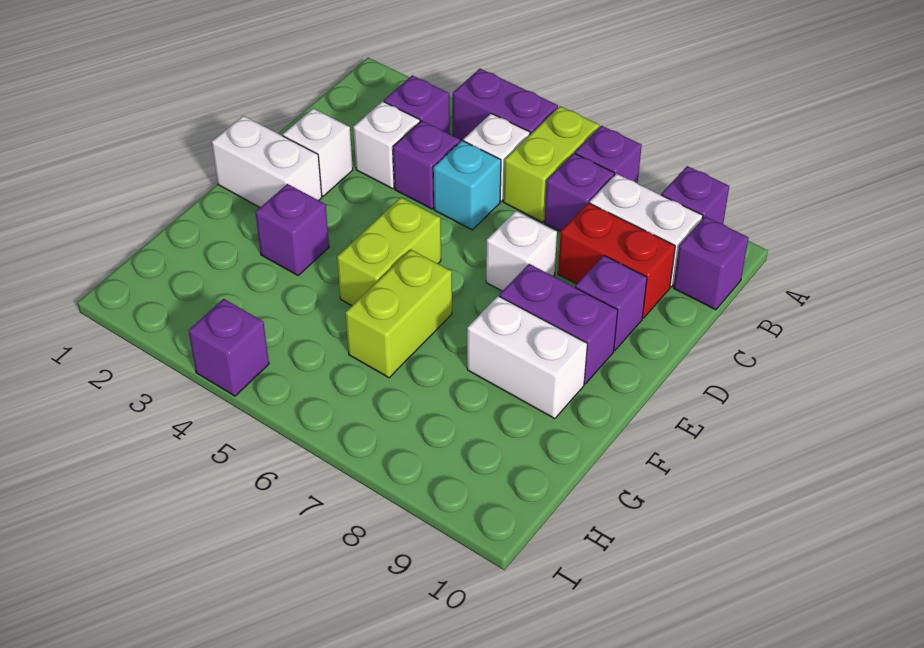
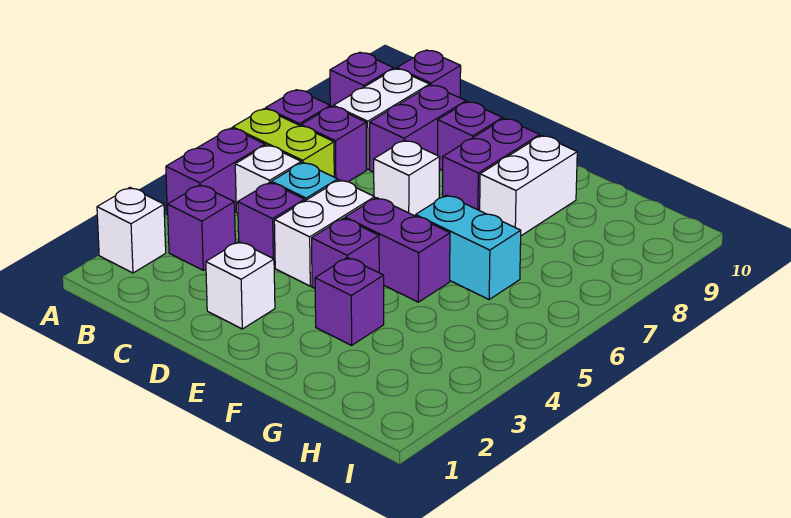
white 1x1 brick [353,101,420,189] -> white 1x1 brick moved to [97,188,166,273]
red 1x2 brick [558,203,675,318] -> purple 1x2 brick [370,85,466,172]
white 1x2 brick [212,116,322,207] -> white 1x2 brick moved to [274,180,375,286]
lime 1x2 brick [337,197,441,306] -> purple 1x2 brick [345,198,450,302]
lime 1x2 brick [345,250,452,378] -> cyan 1x2 brick [416,195,521,299]
purple 1x1 brick [189,299,269,396] -> purple 1x1 brick moved to [312,218,379,288]

